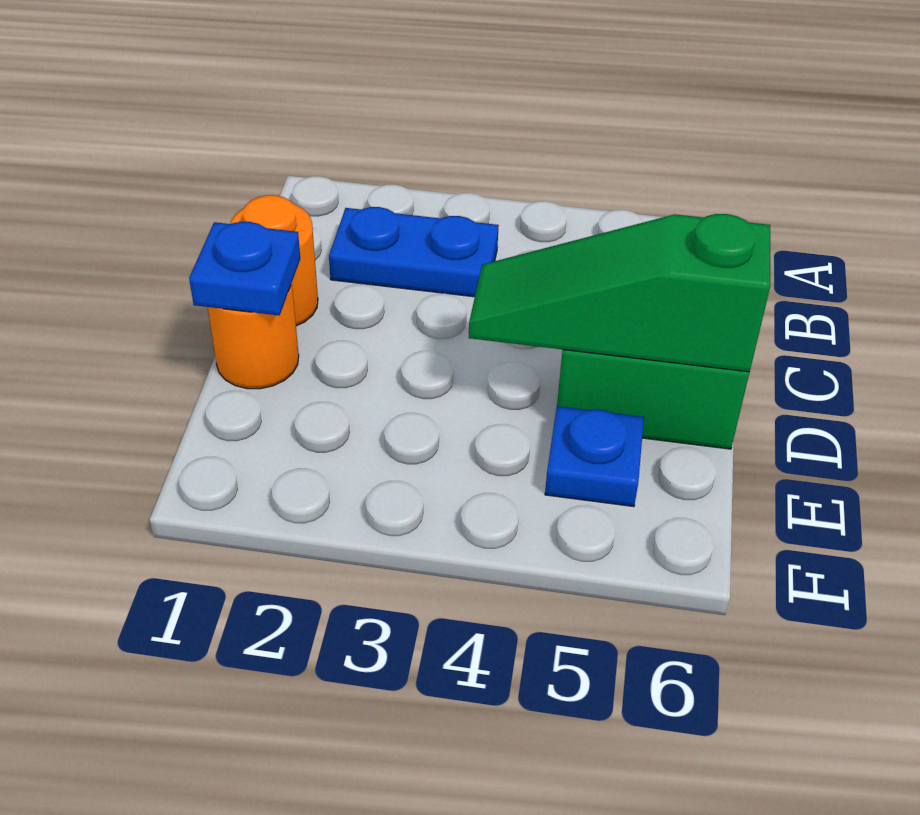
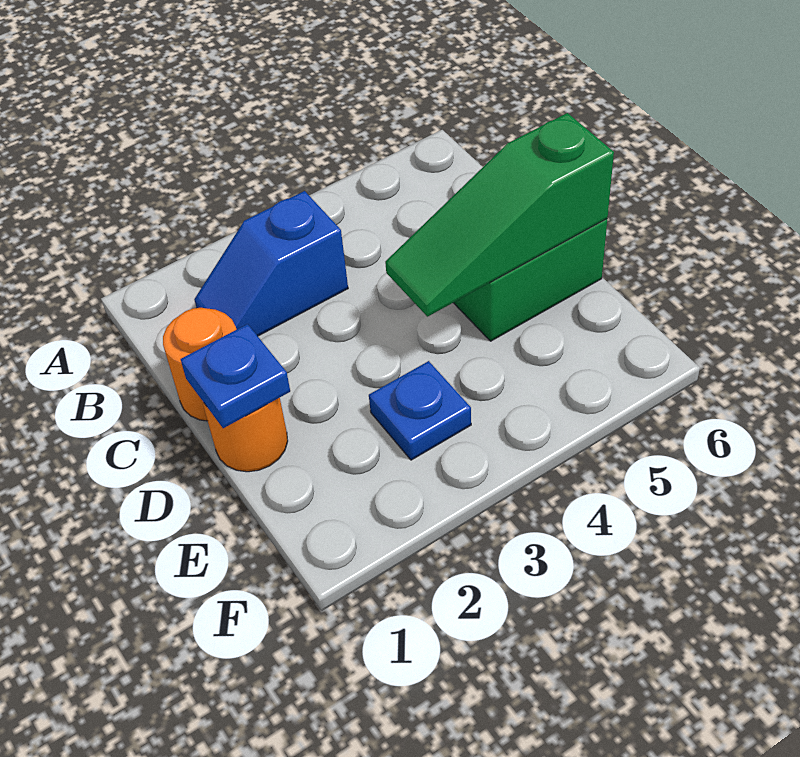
blue 1x2 plate [329,207,499,297] -> blue 1x2 slope [194,191,348,336]
blue 1x1 plate [545,406,644,507] -> blue 1x1 plate moved to [369,361,471,460]

